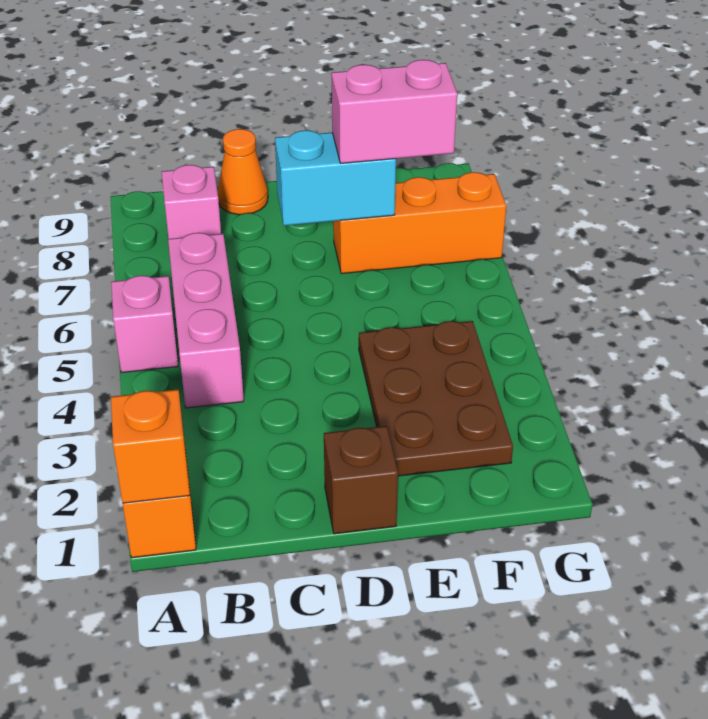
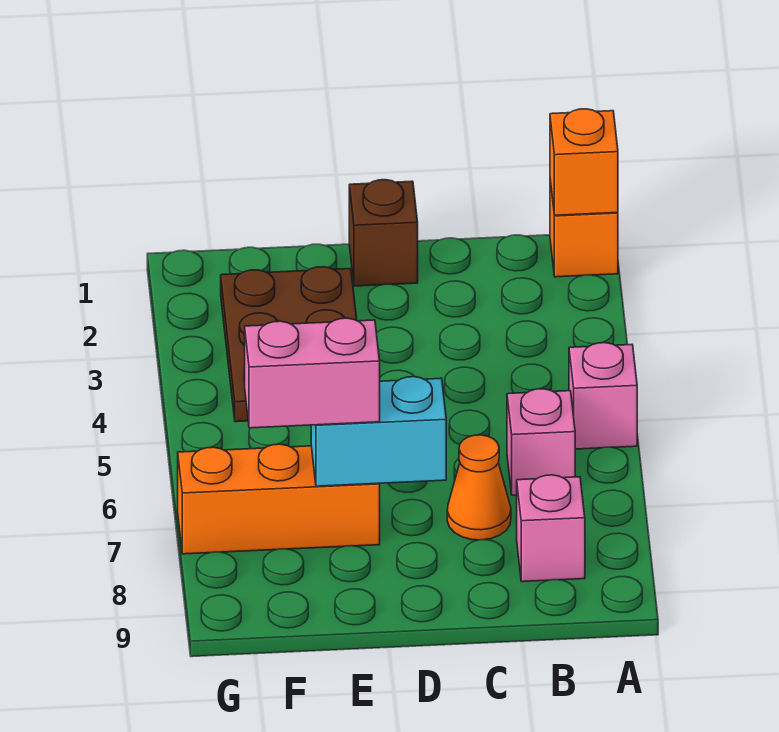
pink 1x3 brick [168,233,244,408] -> pink 1x1 brick [507,389,575,495]
orange 1x1 cone [218,129,268,215] -> orange 1x1 cone moved to [447,435,511,540]

